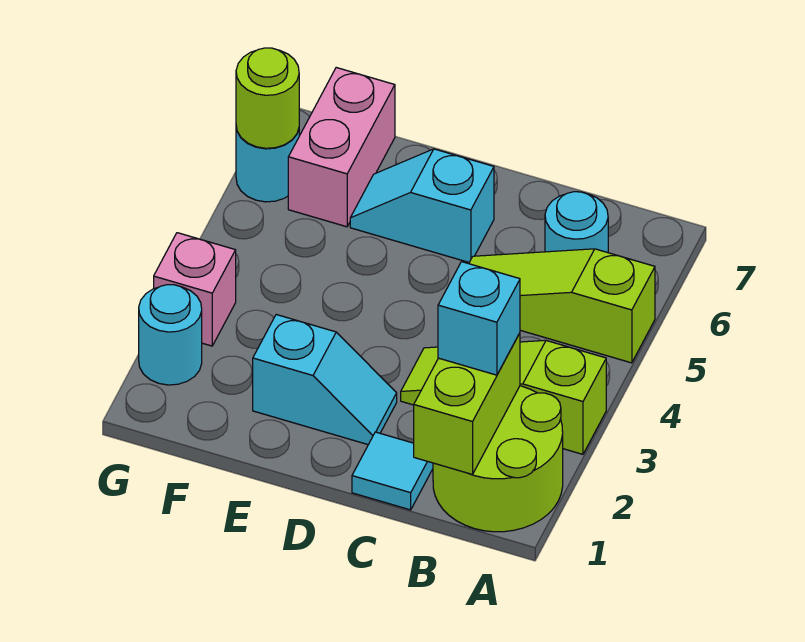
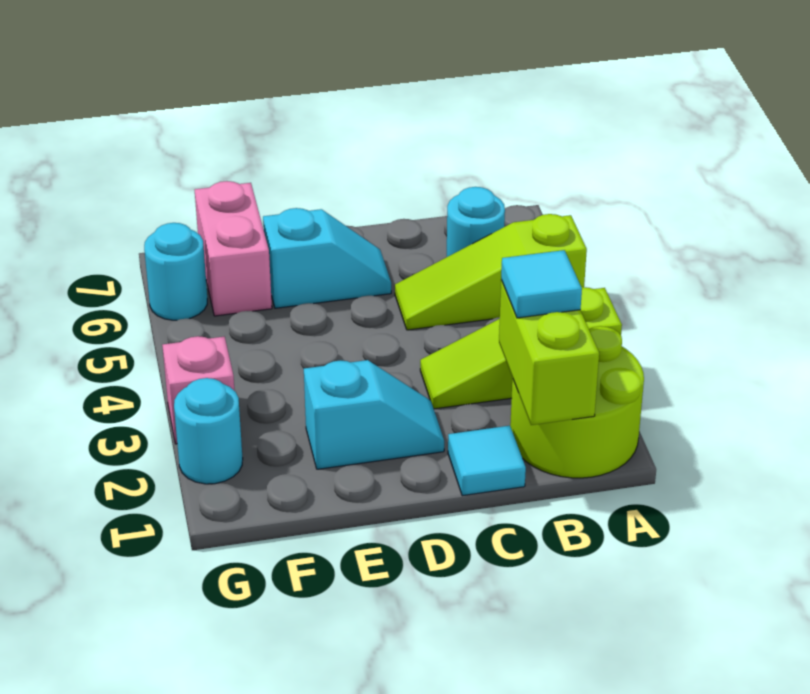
cyan 1x1 brick [438,262,520,375] -> cyan 1x1 tile [501,250,582,318]
cyan 1x2 slope [350,149,494,262] -> cyan 1x2 slope turned to [263,208,391,308]
lime 1x1 round brick [236,48,299,148] -> none

